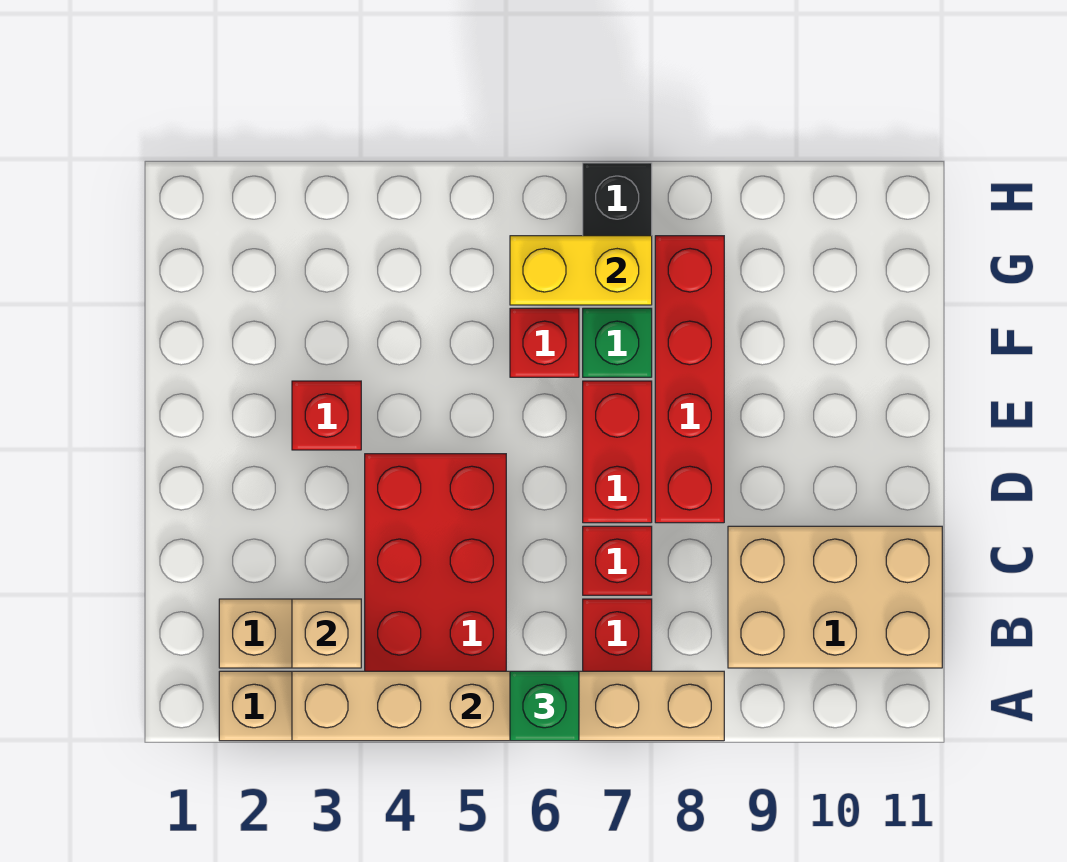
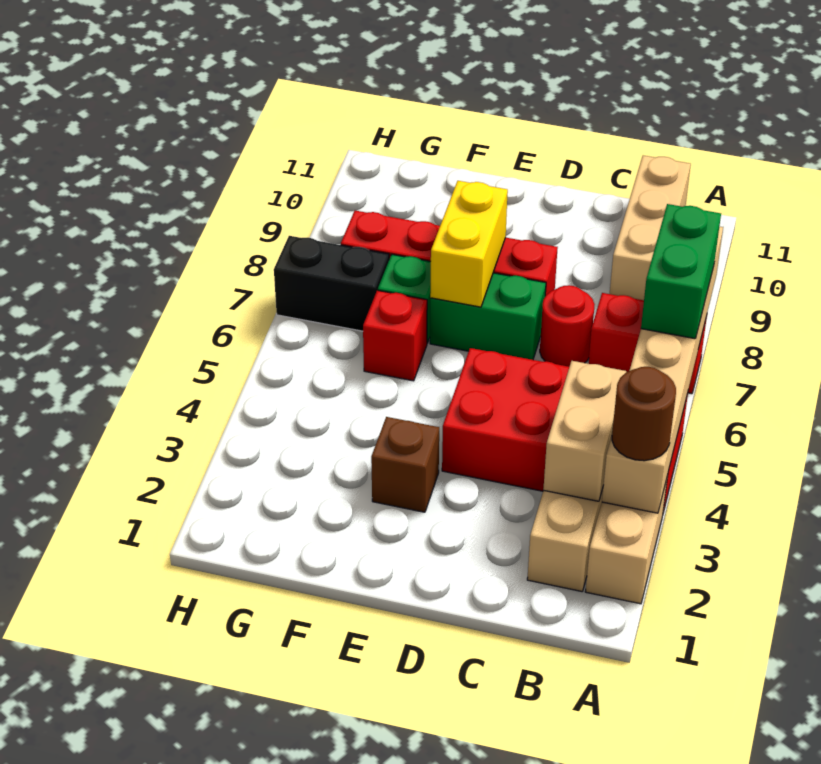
none -> brown 1x1 round brick [612,367,676,461]
green 1x1 brick [510,671,579,741] -> green 1x2 brick [641,204,721,339]
tan 1x1 brick [292,599,361,668] -> tan 1x2 brick [543,361,626,501]
tan 2x3 brick [728,526,942,668] -> tan 1x3 brick [610,156,691,300]
red 1x1 brick [583,526,652,595] -> red 1x1 round brick [540,285,595,367]
red 1x2 brick [583,381,652,523] -> green 1x2 brick [430,273,546,360]
red 1x1 brick [292,381,361,450] -> brown 1x1 brick [371,417,439,512]
yellow 1x2 brick [510,236,652,305] -> yellow 1x2 brick moved to [430,181,508,307]

